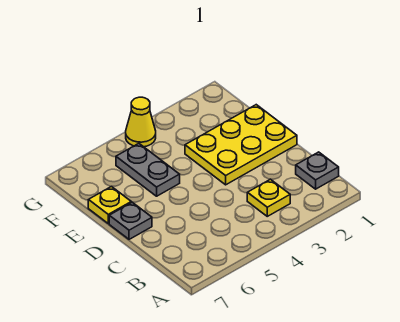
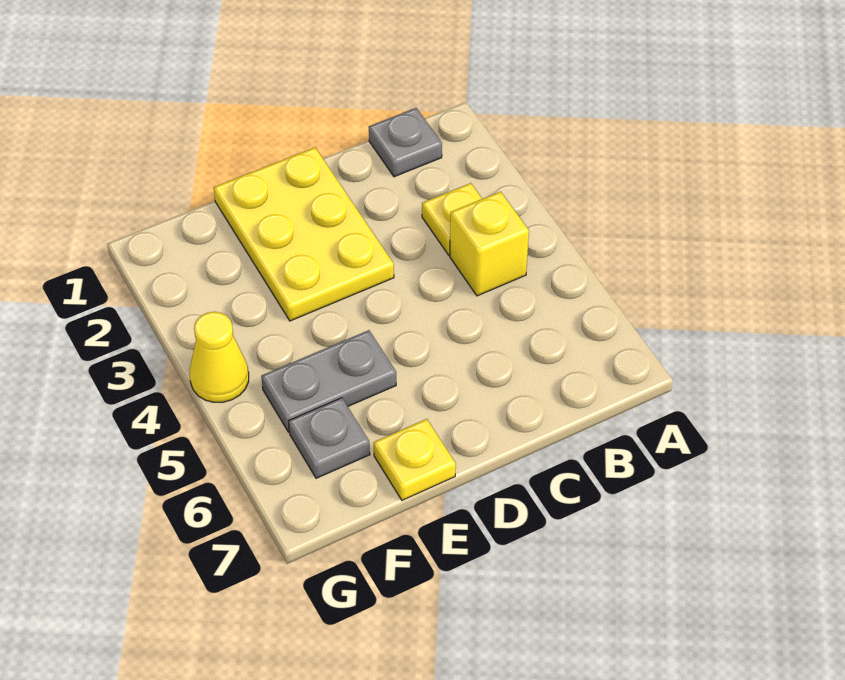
none -> yellow 1x1 brick [450,192,529,296]
grey 1x1 plate [109,202,152,239] -> grey 1x1 plate moved to [289,398,370,478]

